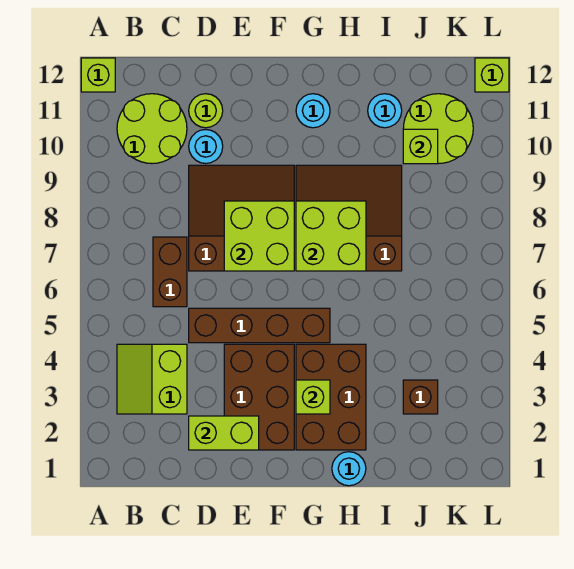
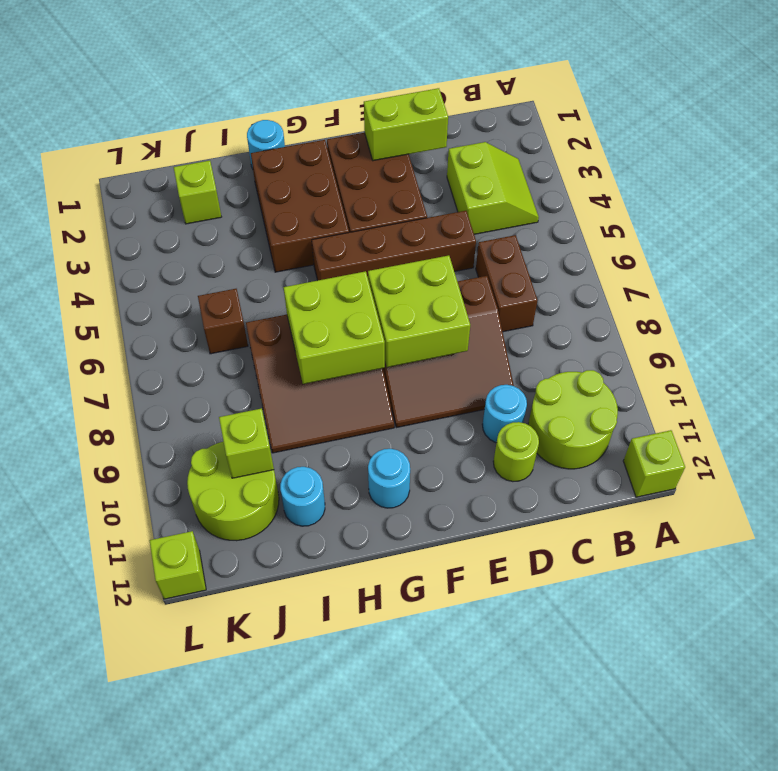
lime 1x1 brick [296,380,330,414] -> lime 1x1 brick moved to [174,161,221,224]
brown 1x1 brick [403,380,438,414] -> brown 1x1 brick moved to [198,289,248,354]

